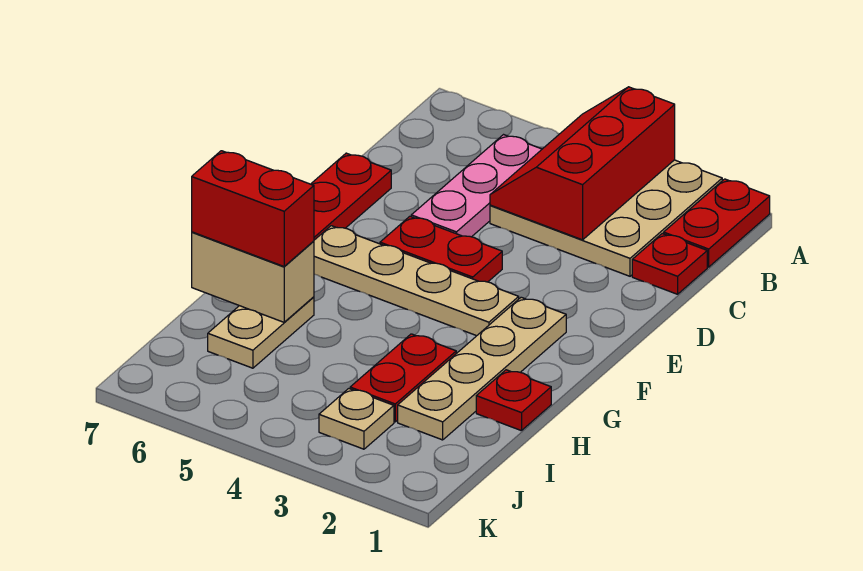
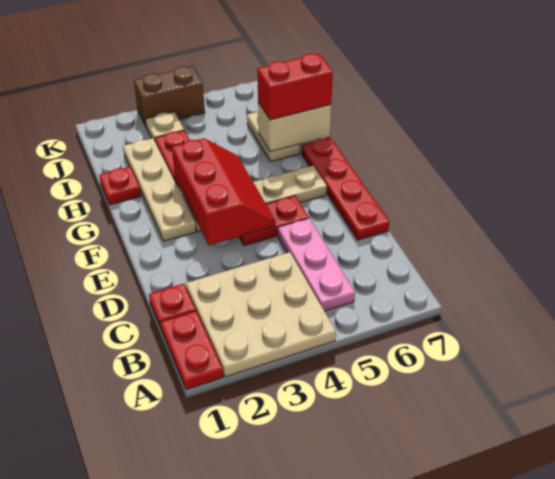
red 2x3 slope [490,87,675,240] -> red 2x3 slope moved to [172,138,276,245]
none -> brown 1x2 brick [134,66,205,126]

